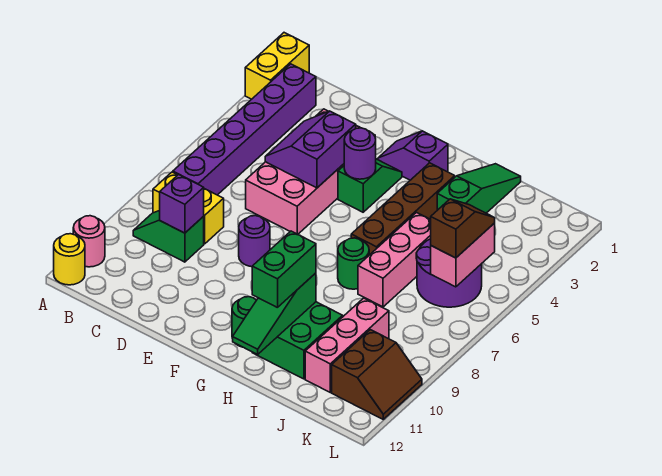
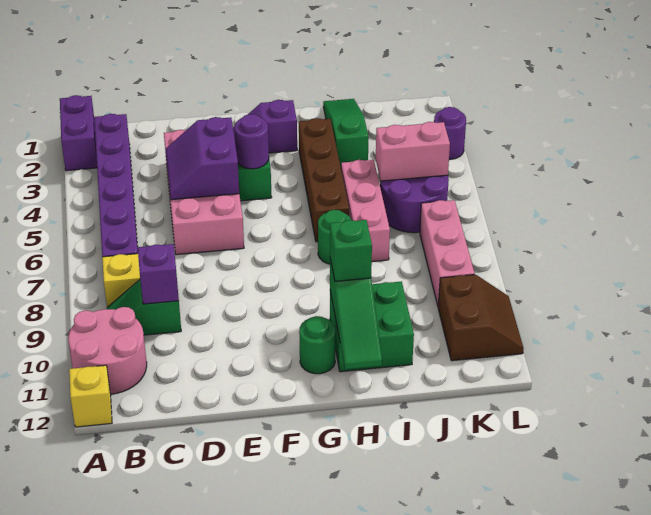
yellow 1x2 brick [245,33,309,99] -> purple 1x2 brick [60,95,97,171]
pink 1x1 round brick [73,216,105,267] -> pink 2x2 round brick [68,307,147,394]
yellow 1x1 round brick [54,234,85,285] -> yellow 1x1 brick [69,365,112,427]
purple 1x1 round brick [239,216,270,267] -> purple 1x1 round brick moved to [434,107,466,159]
green 1x2 brick [252,231,316,308] -> green 1x1 brick [330,220,372,281]
pink 1x3 brick [305,298,389,392] -> pink 1x3 brick moved to [420,200,475,306]
pink 1x2 brick [431,223,495,287] -> pink 1x2 brick turned to [376,122,450,181]
brown 1x2 slope [431,199,495,258] -> none

